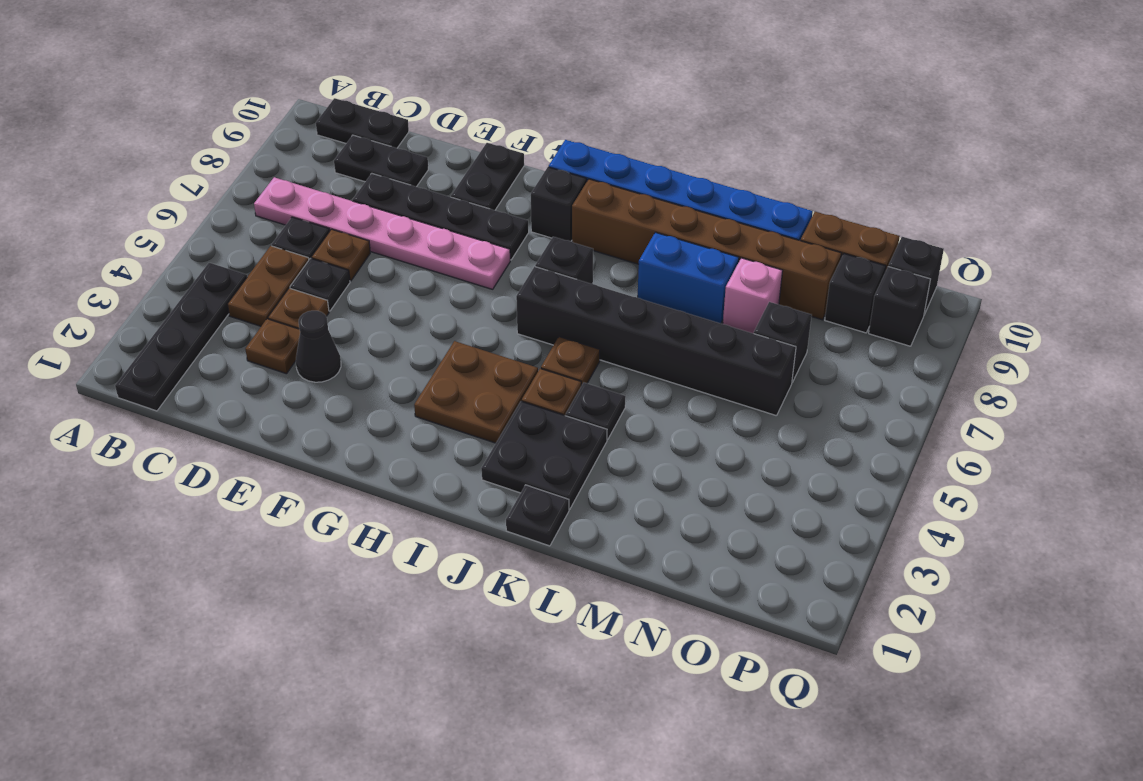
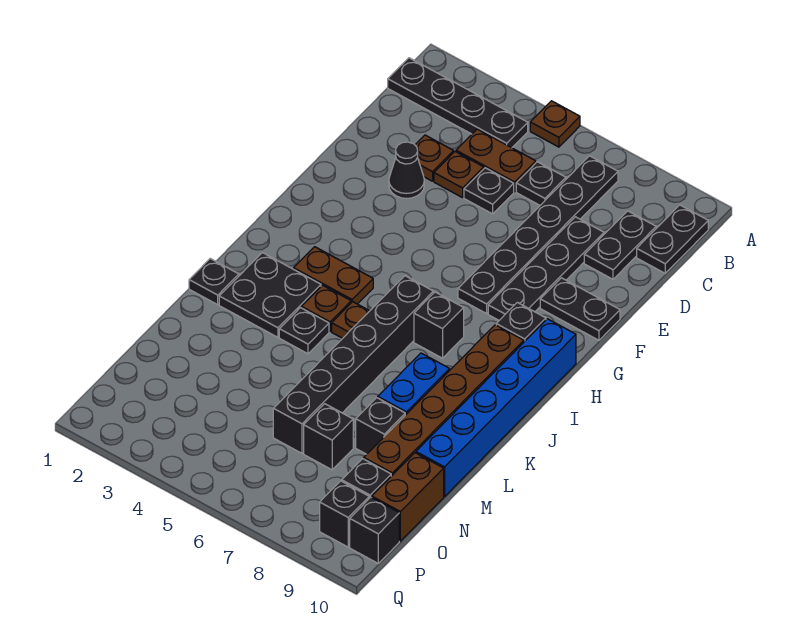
pink 1x6 plate [254,177,510,289] -> black 1x6 plate [458,156,618,314]
brown 1x1 plate [311,229,370,281] -> brown 1x1 plate moved to [530,101,580,147]
brown 2x2 plate [414,341,538,443] -> brown 1x2 plate [294,247,373,304]
pink 1x1 brick [723,258,783,333] -> black 1x1 brick [356,398,405,454]

